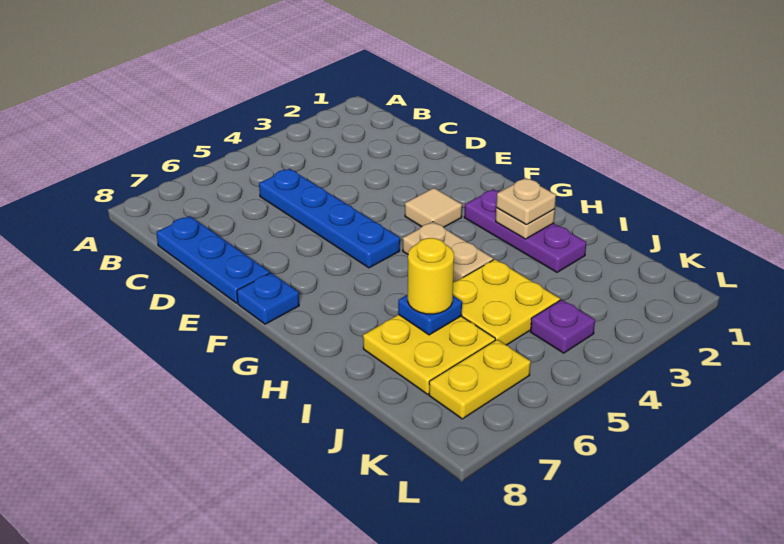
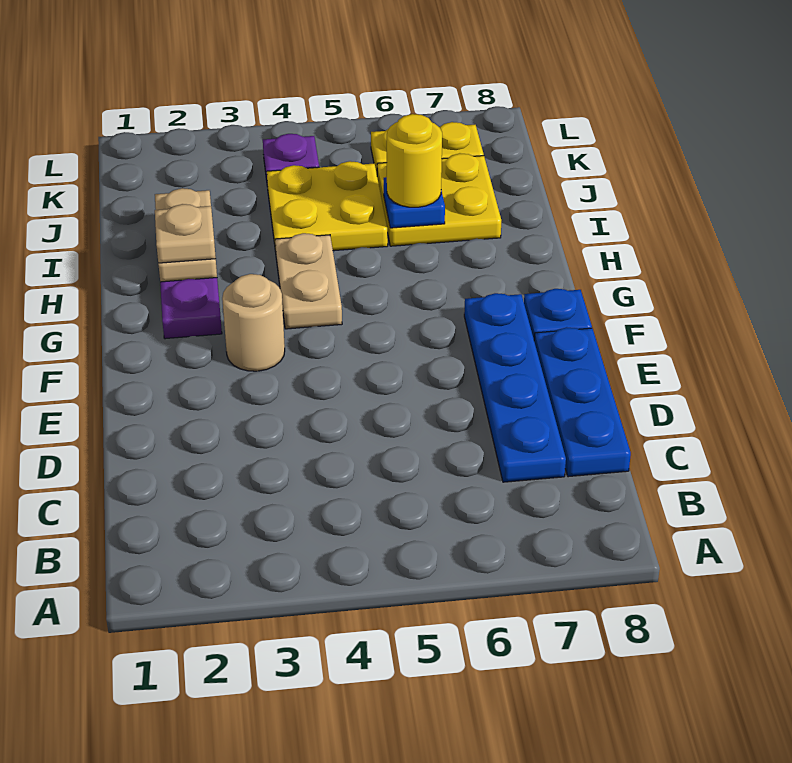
blue 1x4 plate [259,169,400,268] -> blue 1x4 plate moved to [464,293,566,482]
tan 1x1 tile [405,188,462,227] -> tan 1x1 round brick [222,274,285,371]
tan 1x1 plate [496,208,555,239] -> tan 1x2 plate [155,188,217,282]

